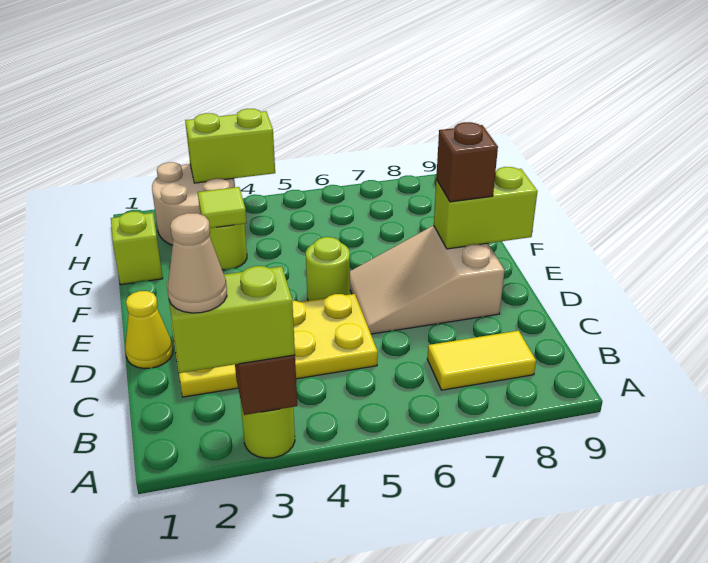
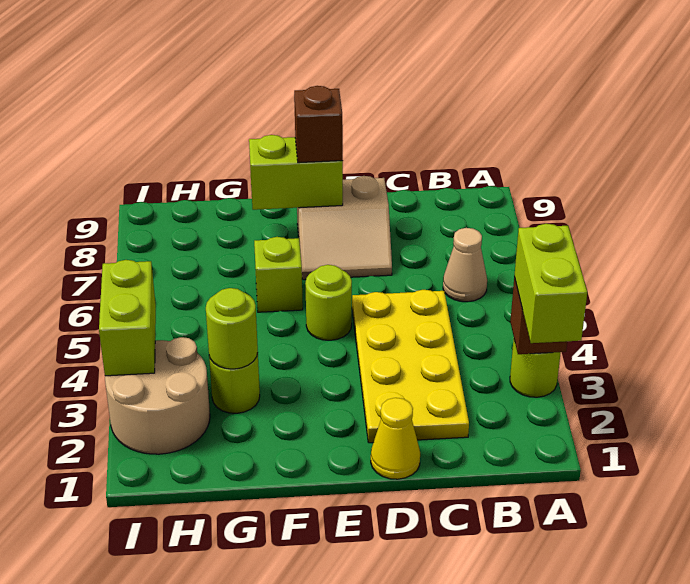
tan 1x1 cone [167,213,227,313] -> tan 1x1 cone moved to [443,228,487,302]
yellow 1x2 tile [427,331,536,390] -> none
tan 2x3 slope [350,226,504,334] -> tan 2x2 slope [297,176,392,280]
lime 1x2 brick [434,167,538,249] -> lime 1x2 brick turned to [249,135,343,210]
lime 1x1 brick [111,212,163,285] -> lime 1x1 brick moved to [254,237,303,312]
lime 1x1 tile [198,187,247,228] -> lime 1x1 round brick [206,288,258,369]

